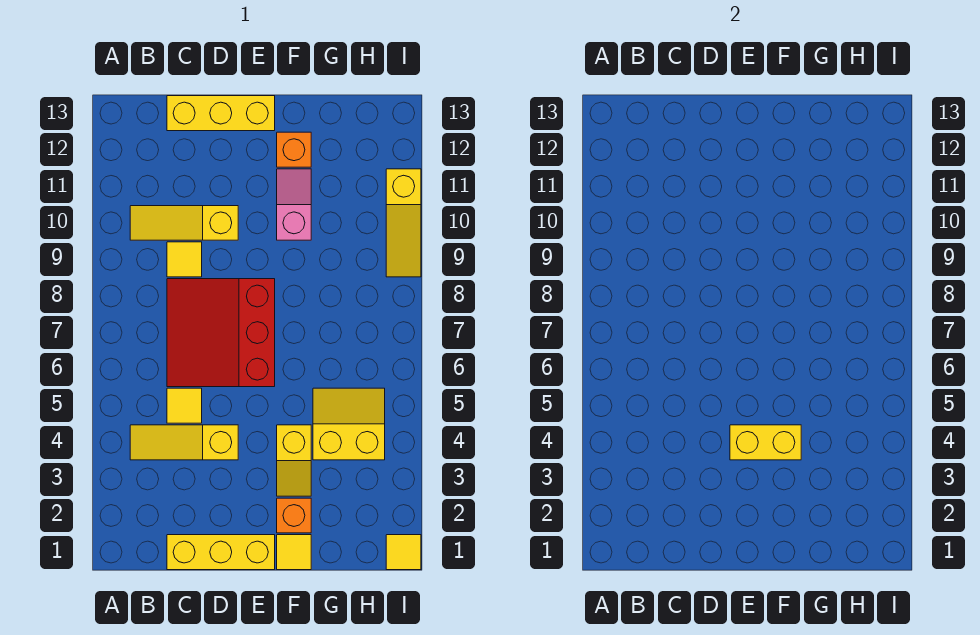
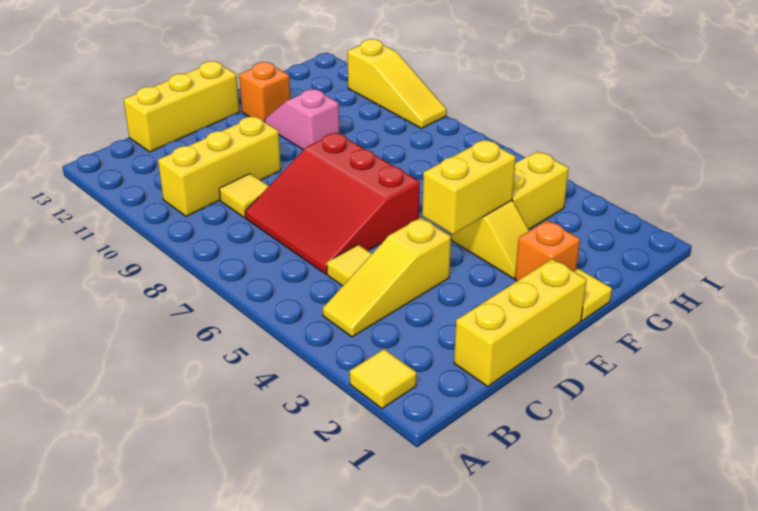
yellow 1x3 slope [130,206,238,240] -> yellow 1x3 brick [158,116,281,216]
yellow 1x1 tile [386,535,421,570] -> yellow 1x1 tile moved to [350,349,417,409]

